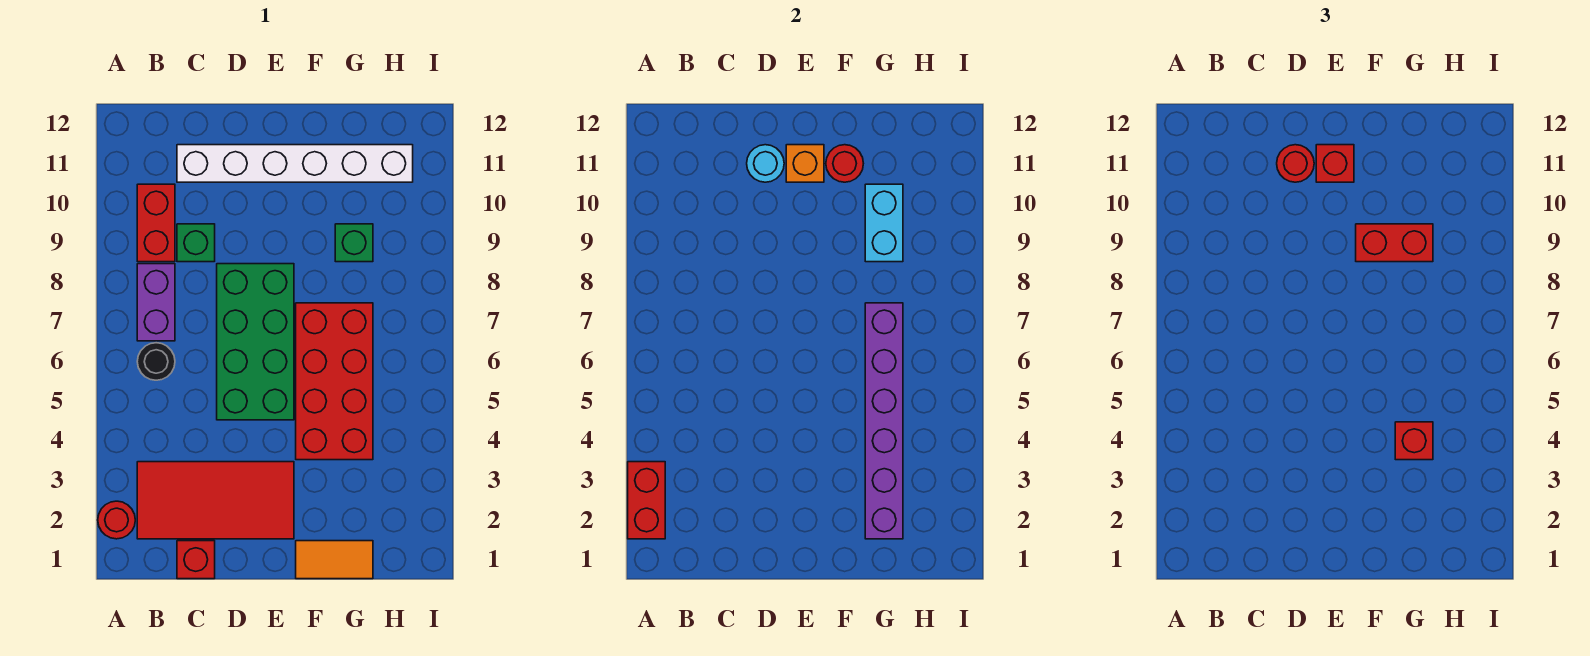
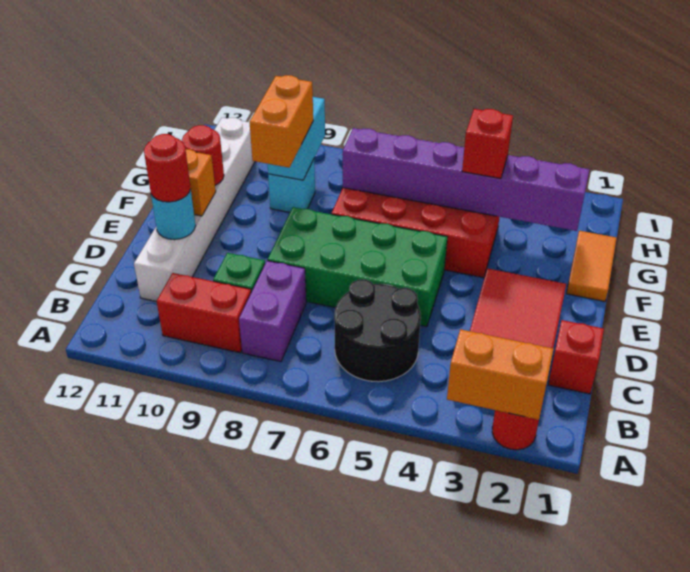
red 1x2 brick [628,462,665,539] -> orange 1x2 brick [447,329,553,420]
black 1x1 round brick [137,343,175,380] -> black 2x2 round brick [334,280,421,382]
purple 1x2 brick [137,264,175,341] -> purple 1x2 brick turned to [239,261,306,362]
red 1x1 brick [1316,145,1354,182] -> none
red 1x2 brick [1356,224,1433,262] -> orange 1x2 brick [250,75,313,168]
green 1x1 brick [335,224,373,262] -> cyan 1x1 brick [268,159,315,212]
cyan 1x2 brick [865,184,903,262] -> cyan 1x2 brick turned to [268,97,325,180]

